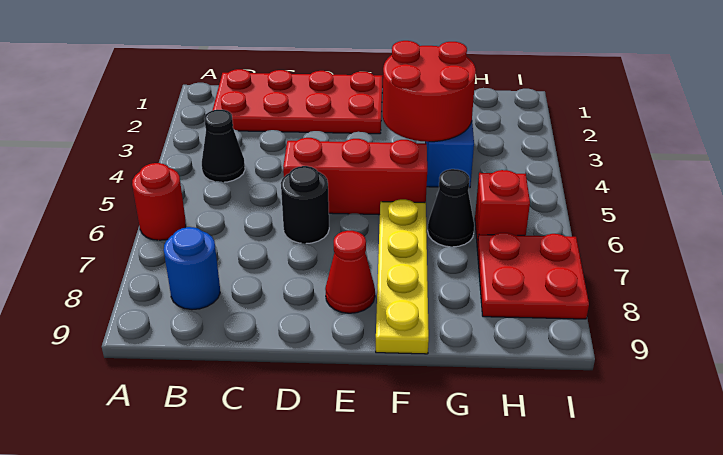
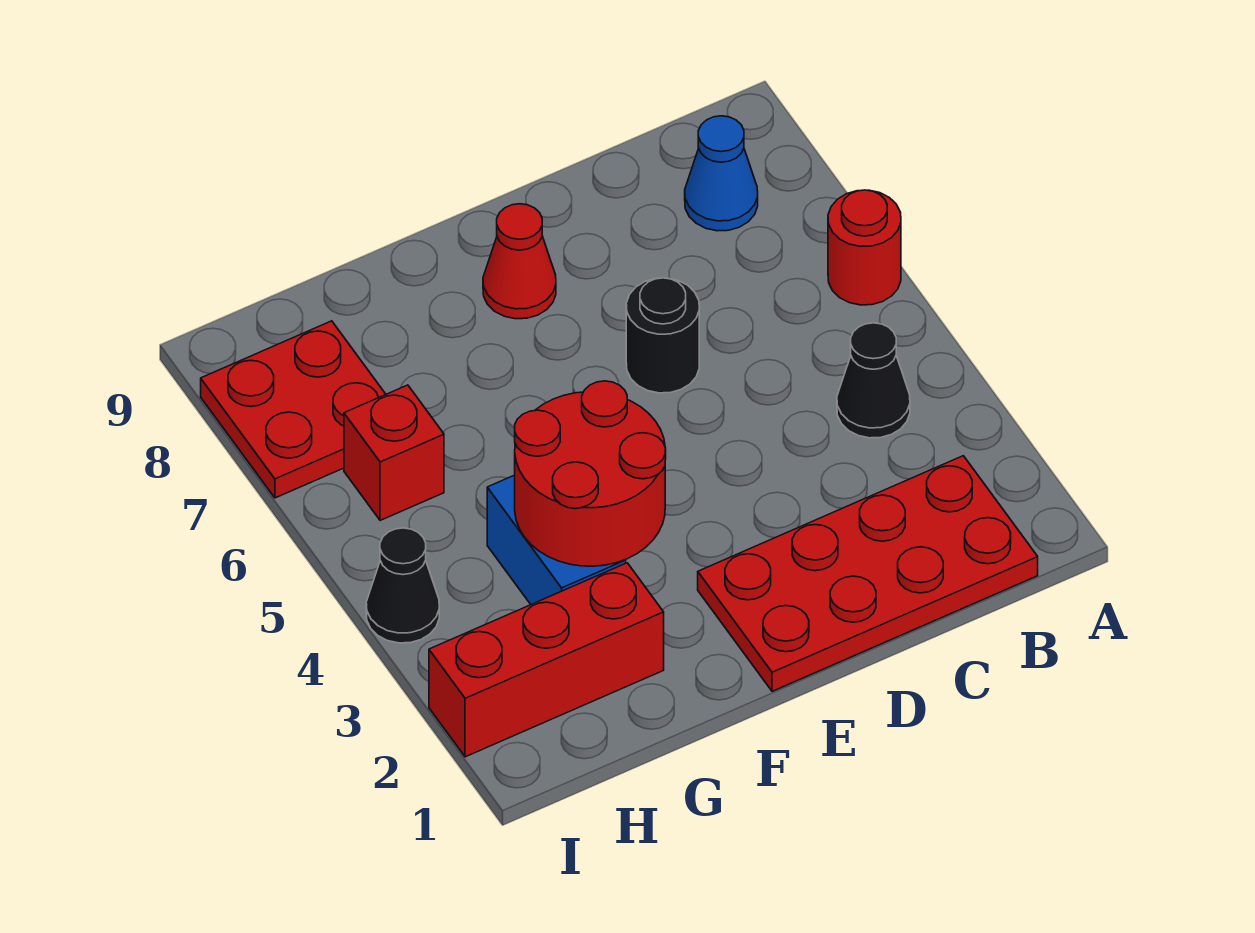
blue 1x1 round brick [164,227,220,310] -> blue 1x1 cone [685,116,758,231]
red 1x3 brick [283,138,427,215] -> red 1x3 brick moved to [429,563,664,757]
yellow 1x4 plate [376,199,429,354] -> none
black 1x1 cone [428,169,474,247] -> black 1x1 cone moved to [366,528,439,643]

